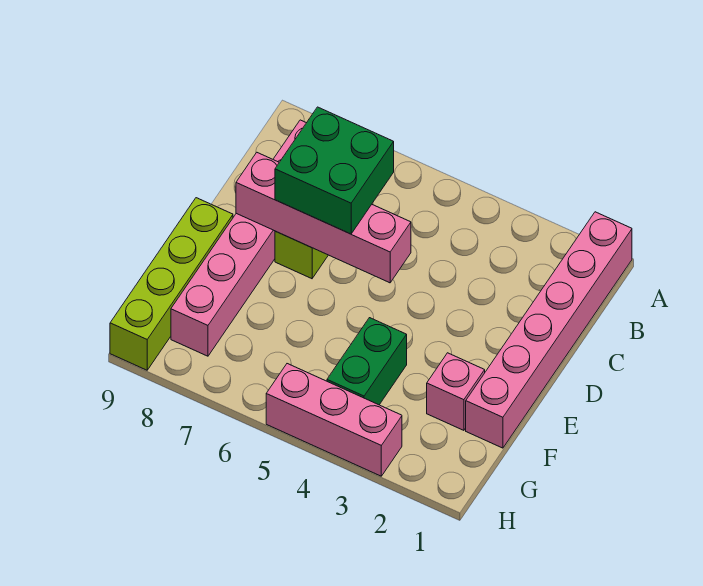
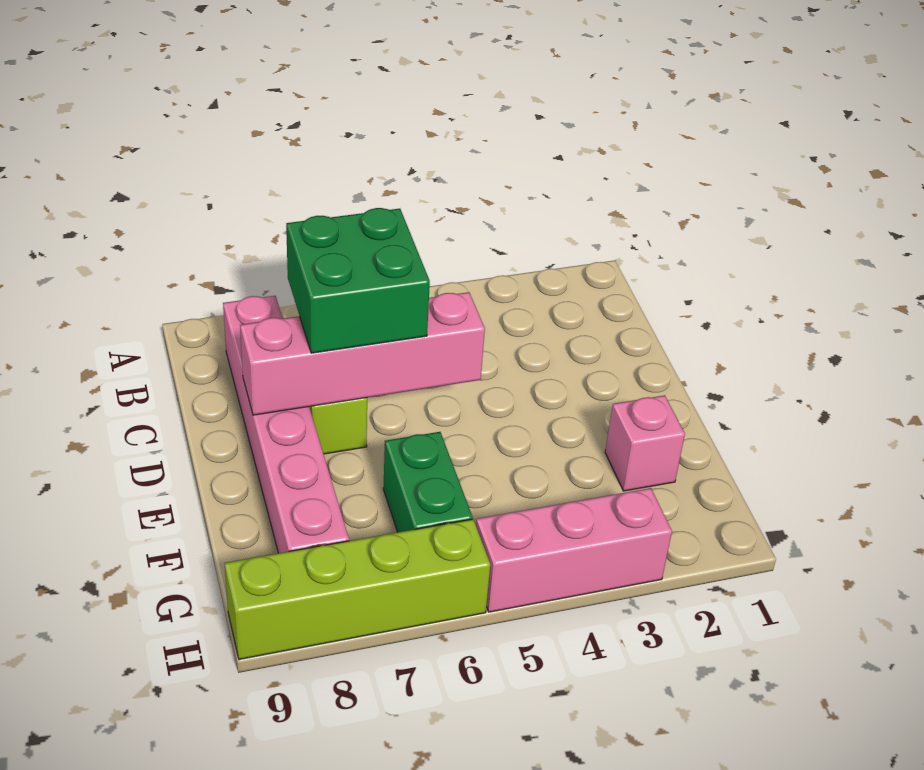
pink 1x6 brick [466,212,632,448] -> none
lime 1x4 brick [110,198,233,370] -> lime 1x4 brick turned to [225,519,490,659]
green 1x2 brick [327,318,407,405] -> green 1x2 brick moved to [383,432,473,532]

